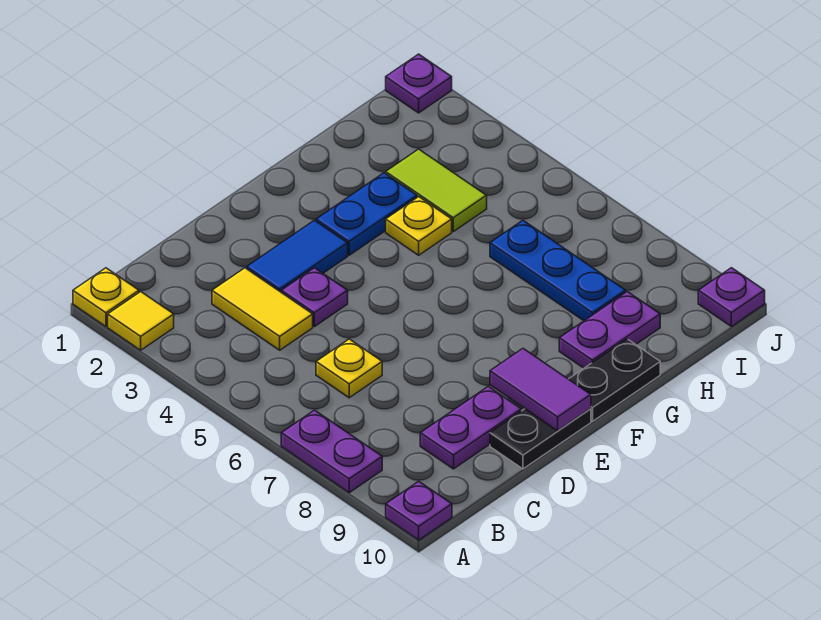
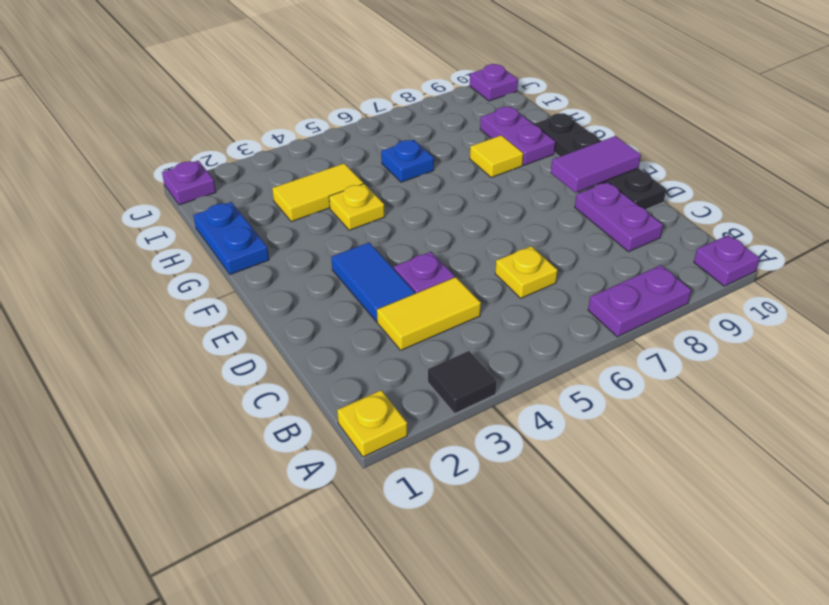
yellow 1x1 tile [108,292,174,350] -> yellow 1x1 tile moved to [470,135,523,177]
none -> black 1x1 tile [428,351,497,414]
blue 1x2 plate [316,173,417,255] -> blue 1x2 plate moved to [193,202,269,274]
lime 1x2 tile [386,149,487,232] -> yellow 1x2 tile [272,163,363,222]
blue 1x3 plate [490,220,626,321] -> blue 1x1 plate [381,140,434,182]

